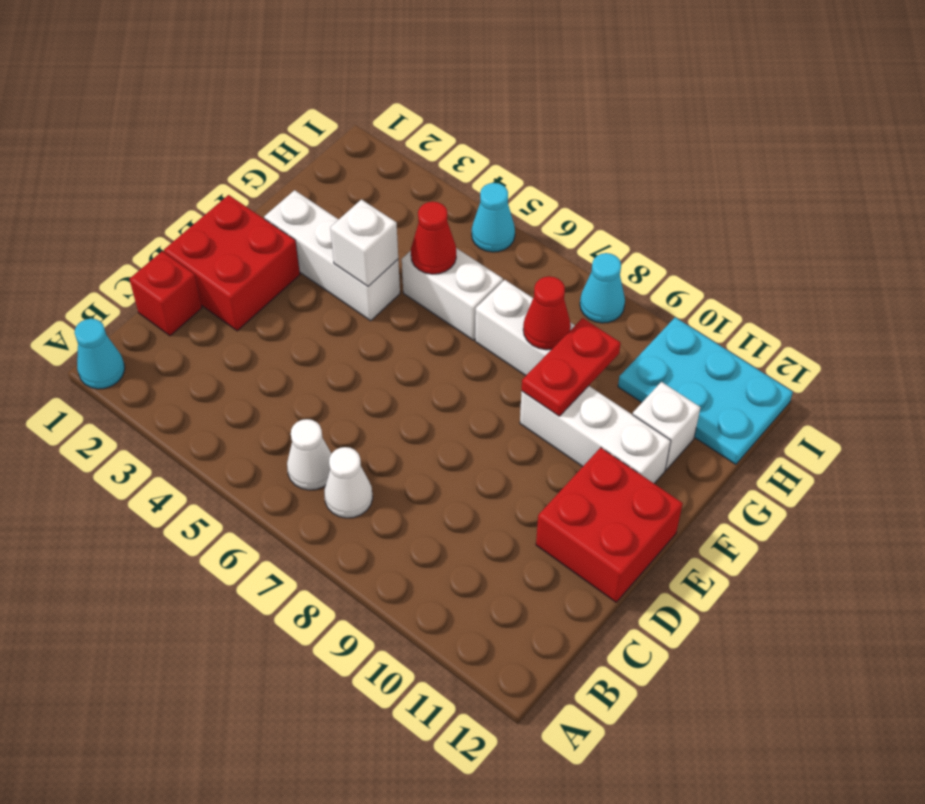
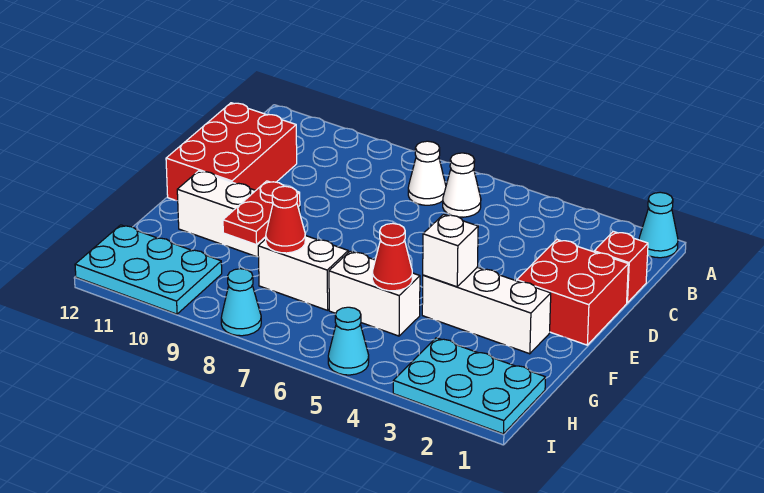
red 2x2 brick [536,448,683,602] -> red 2x3 brick [166,103,297,201]
white 1x1 brick [633,382,700,470] -> none
none -> cyan 2x3 plate [393,338,545,434]

